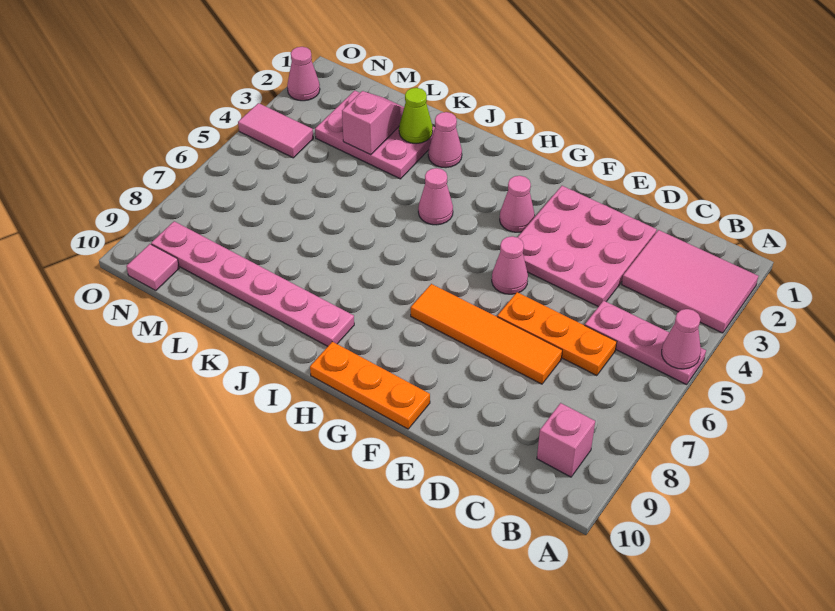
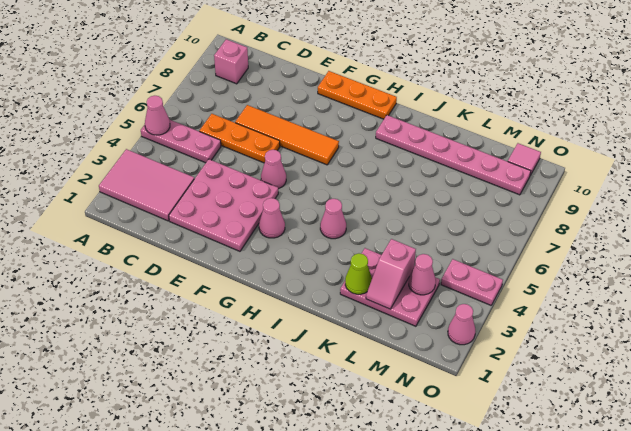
pink 1x1 cone [428,112,462,168] -> pink 1x1 cone moved to [409,254,436,295]
pink 1x2 tile [238,103,313,158] -> pink 1x2 plate [441,259,503,305]

